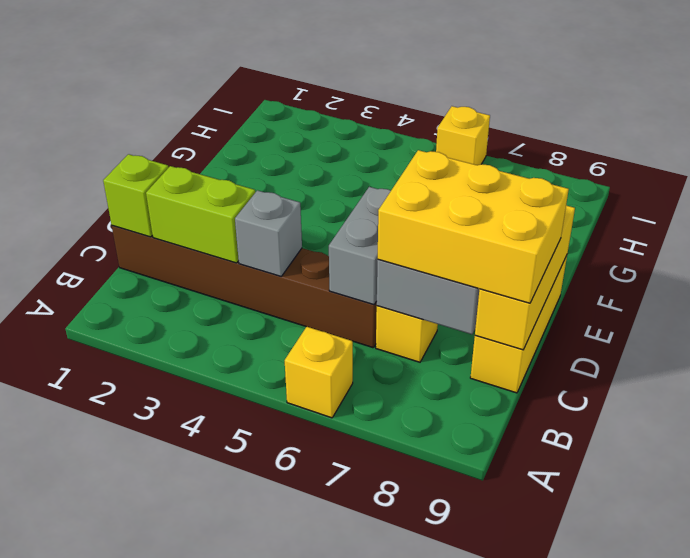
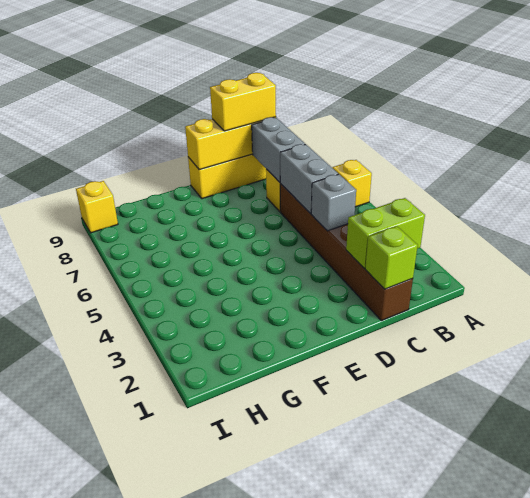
lime 1x2 brick [146,166,255,263] -> lime 1x2 brick turned to [346,198,425,268]
grey 1x2 brick [329,187,391,305] -> grey 1x2 brick turned to [280,144,338,214]
yellow 2x3 brick [378,150,569,303] -> yellow 1x2 brick [210,73,276,131]
yellow 1x1 brick [436,106,490,165] -> yellow 1x1 brick moved to [76,181,118,233]

